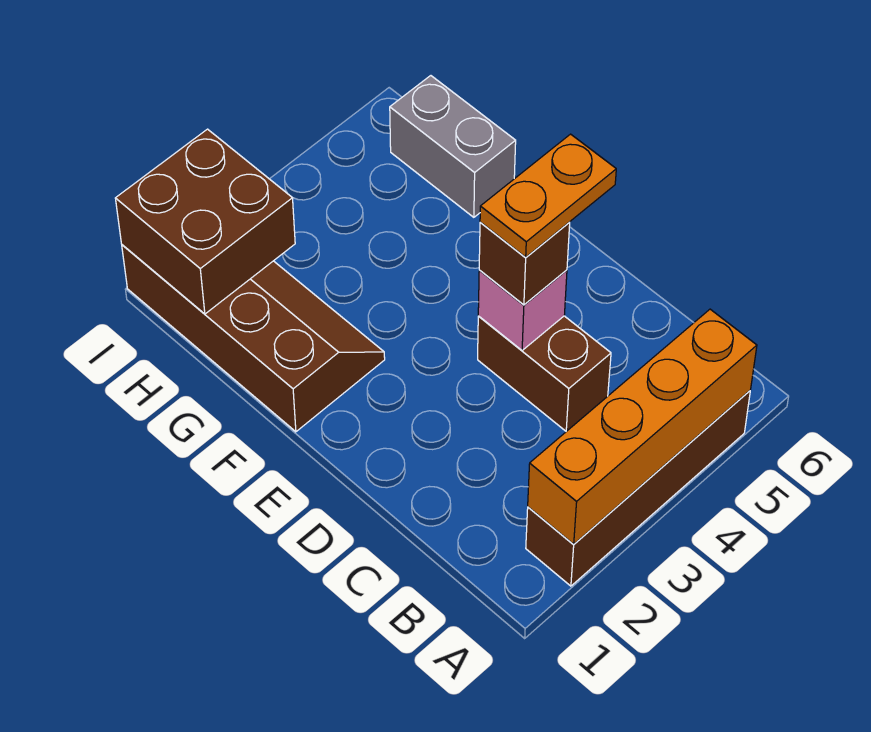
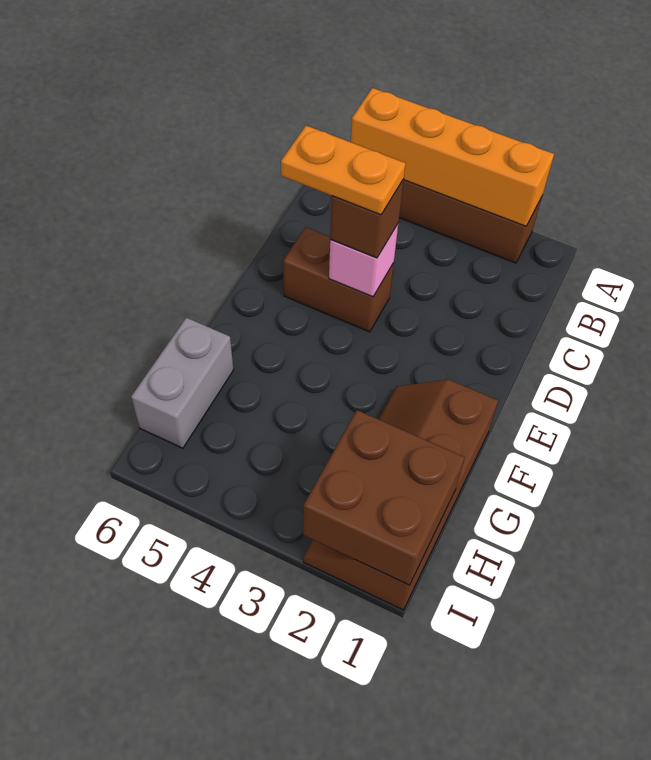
brown 1x2 brick [478,316,611,431] -> brown 1x2 brick turned to [283,227,394,332]

